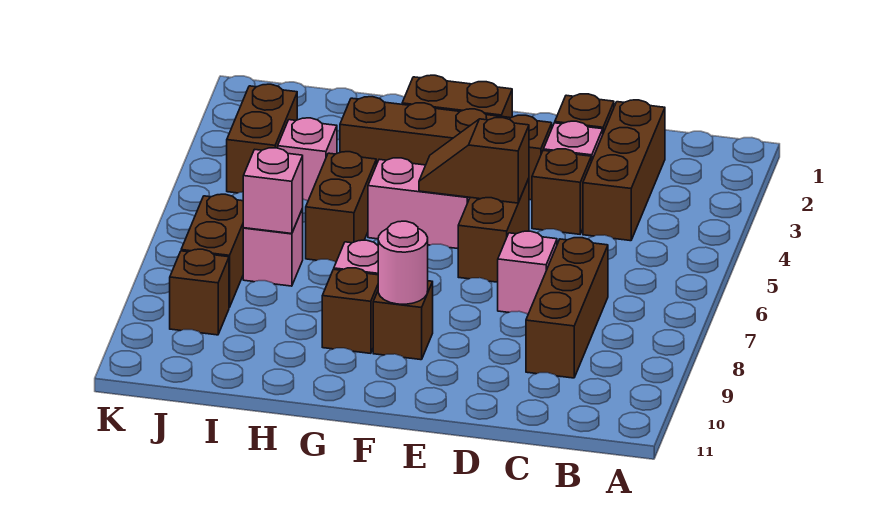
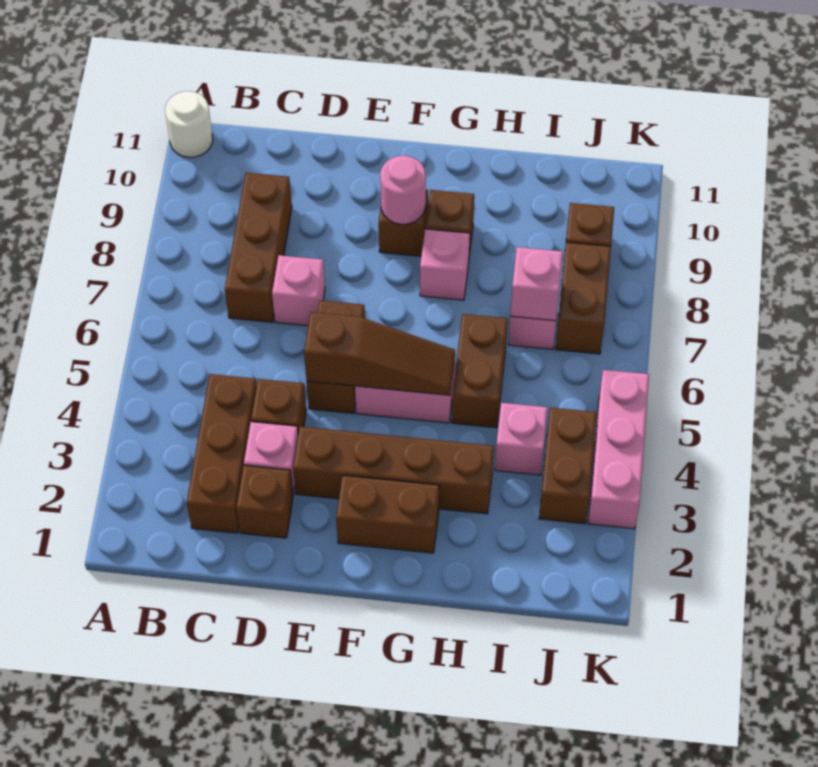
none -> white 1x1 round brick [165,91,213,157]
brown 1x2 slope [419,118,529,203] -> brown 1x3 slope [304,312,455,395]
none -> pink 1x3 brick [588,370,649,529]

